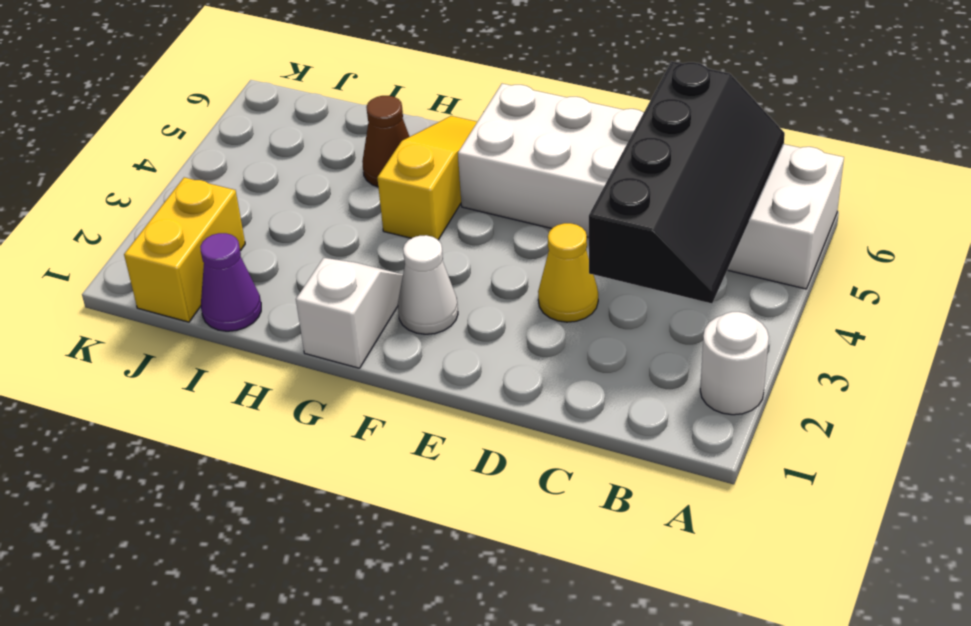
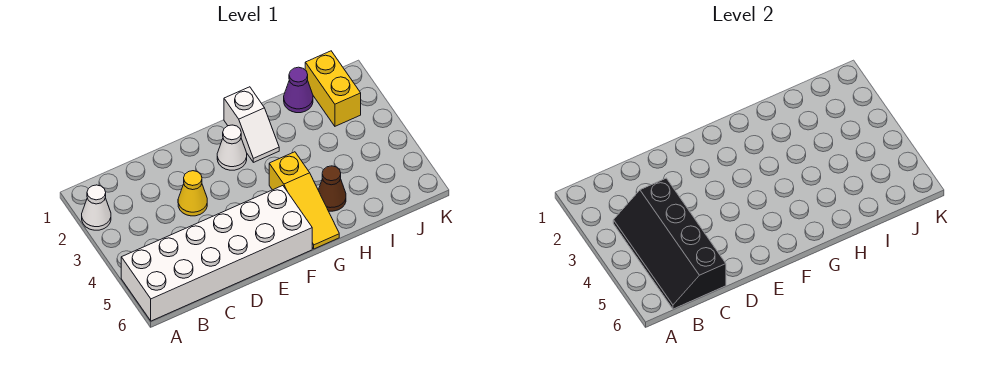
white 1x1 round brick [700,312,769,415] -> white 1x1 cone [82,185,111,230]

